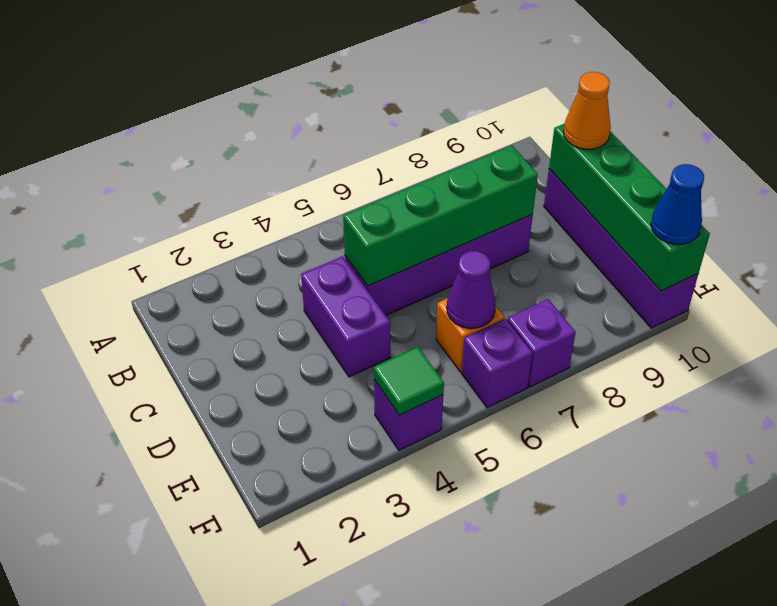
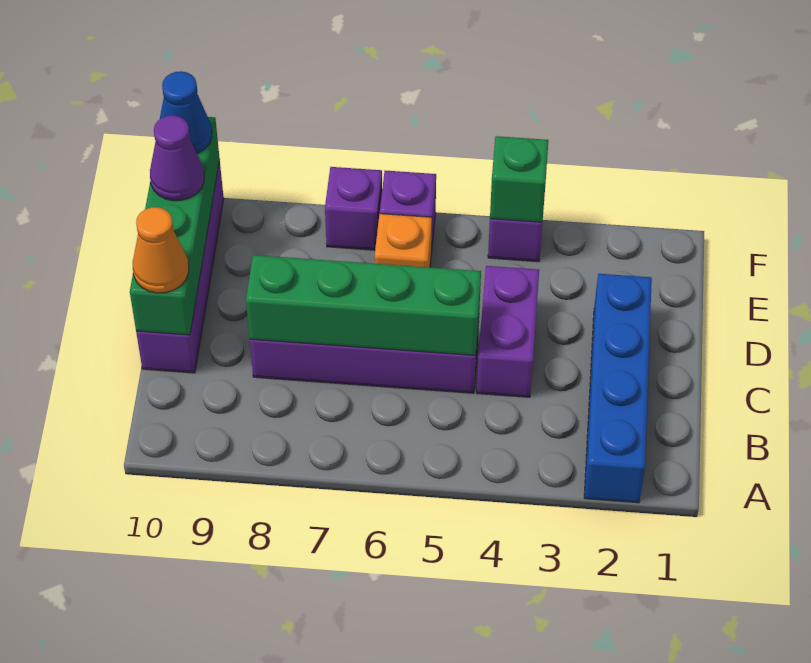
none -> blue 1x4 brick [584,274,652,503]
purple 1x1 cone [447,251,496,328] -> purple 1x1 cone moved to [150,115,204,201]
green 1x1 tile [374,347,444,415] -> green 1x1 brick [490,136,548,222]

